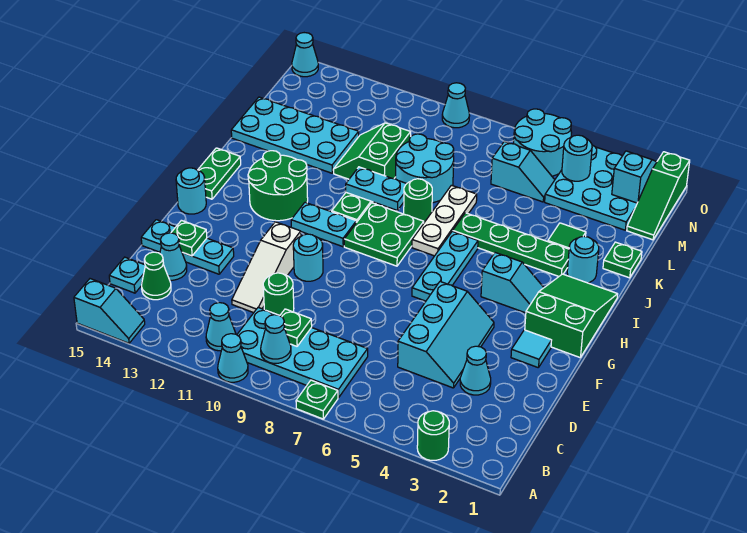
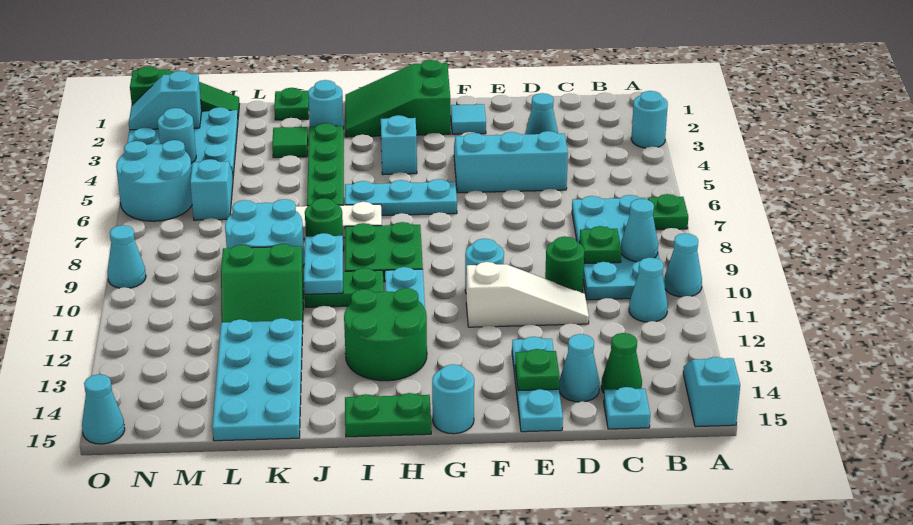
green 1x1 round brick [417,411,449,460] -> cyan 1x1 round brick [631,91,668,148]

